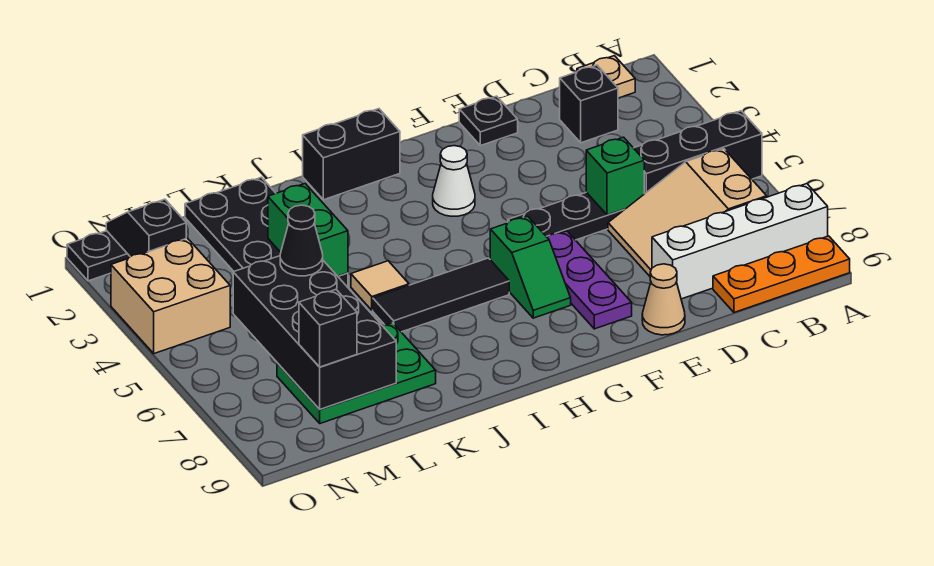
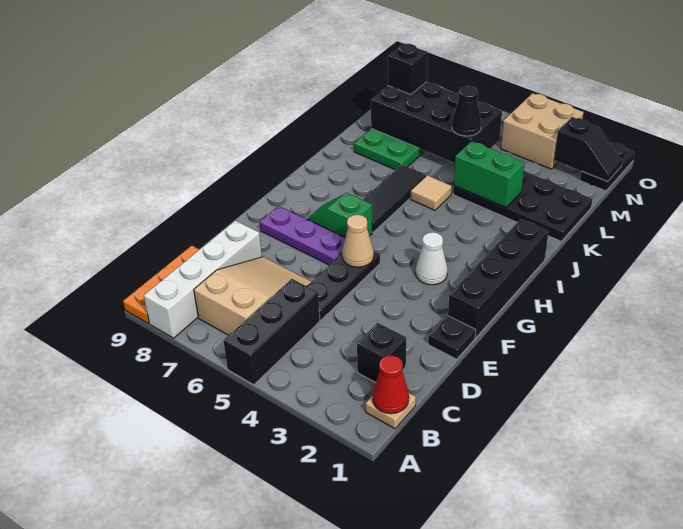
none -> red 1x1 cone [373,355,409,414]
green 1x1 brick [586,137,644,215] -> none
tan 1x1 cone [642,264,685,335] -> tan 1x1 cone moved to [342,215,374,267]
black 1x2 brick [303,109,400,200] -> black 1x4 brick [448,219,549,338]

